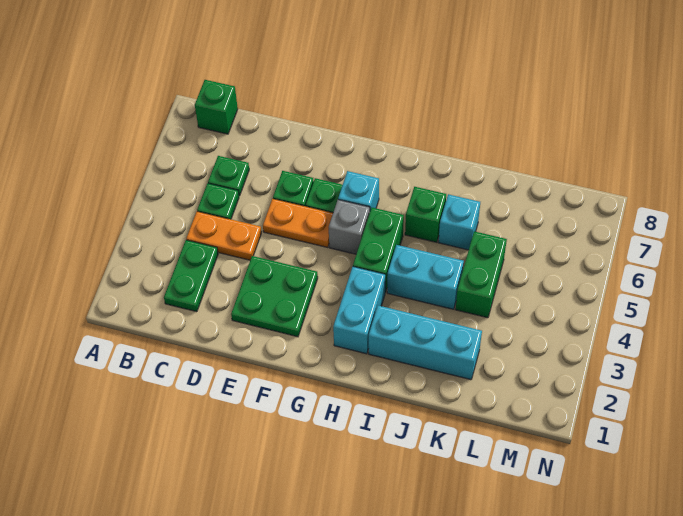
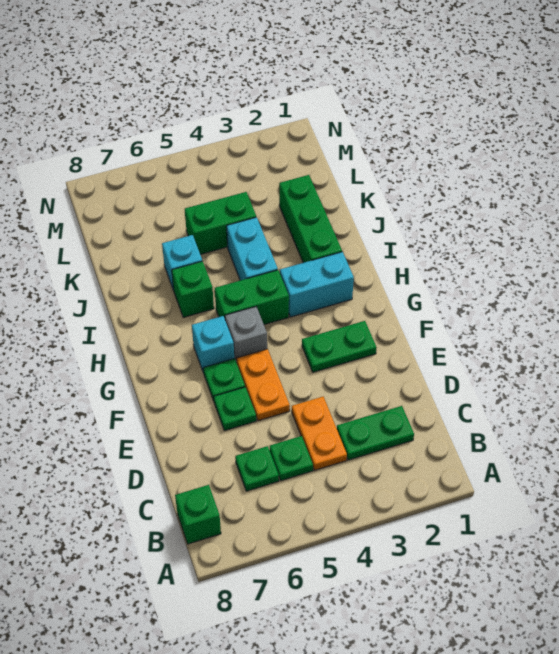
green 2x2 plate [231,256,318,337] -> green 1x2 plate [302,321,377,372]
cyan 1x3 brick [369,305,482,380] -> green 1x3 brick [279,175,342,263]

